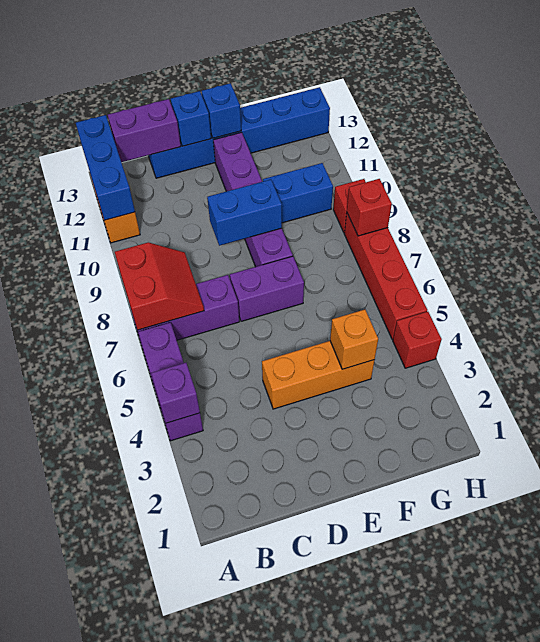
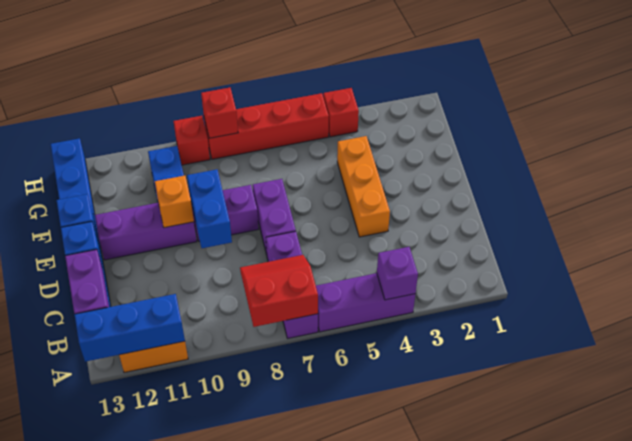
orange 1x1 brick [330,310,378,369] -> orange 1x1 brick moved to [155,176,194,228]

